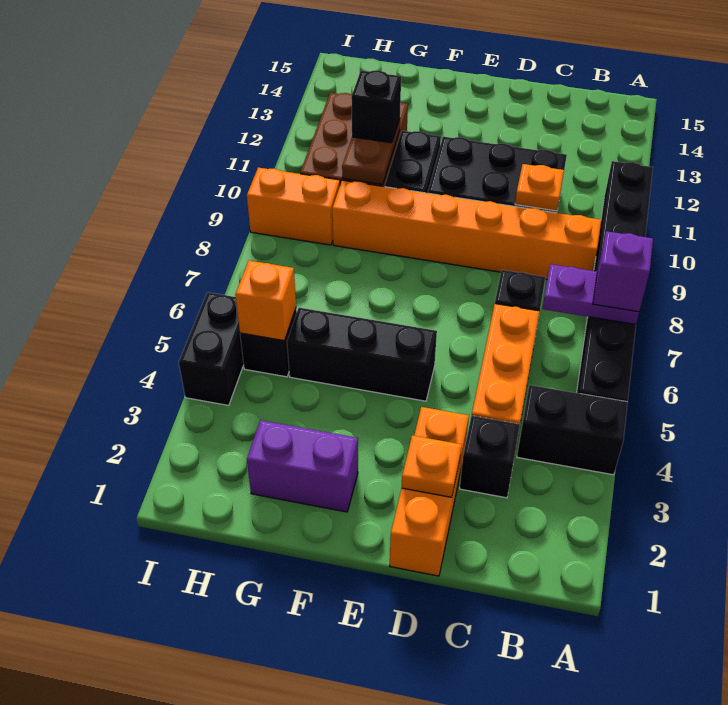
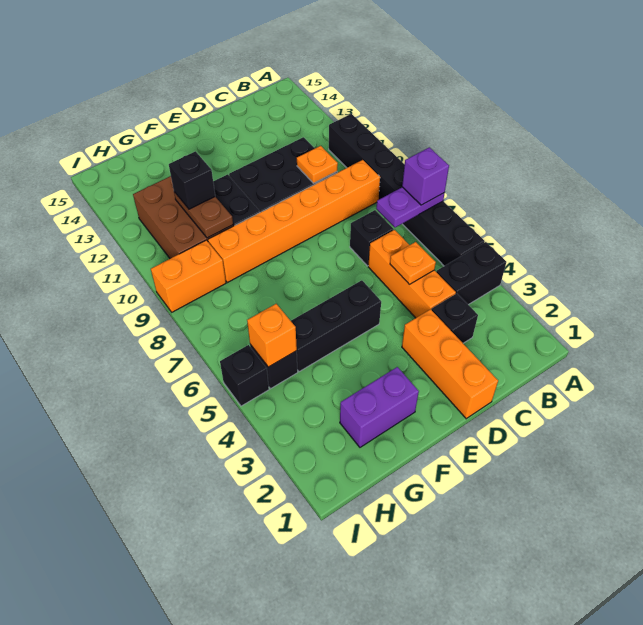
orange 1x1 plate [402,435,462,497] -> orange 1x1 plate moved to [390,242,436,285]
black 1x2 brick [179,292,244,405] -> black 1x1 brick [220,345,269,406]

